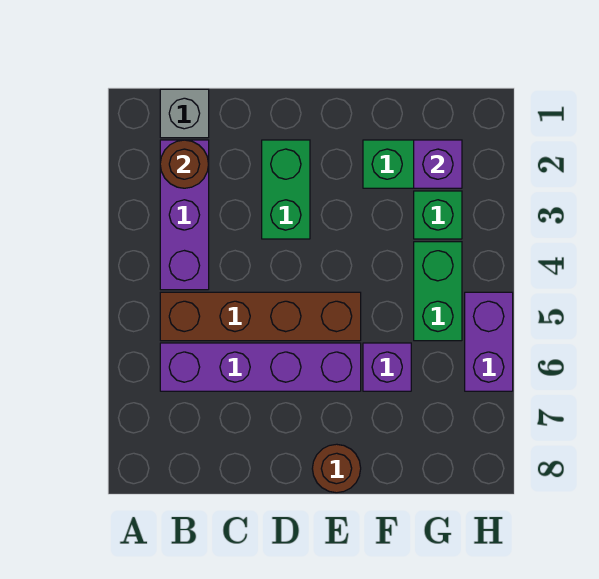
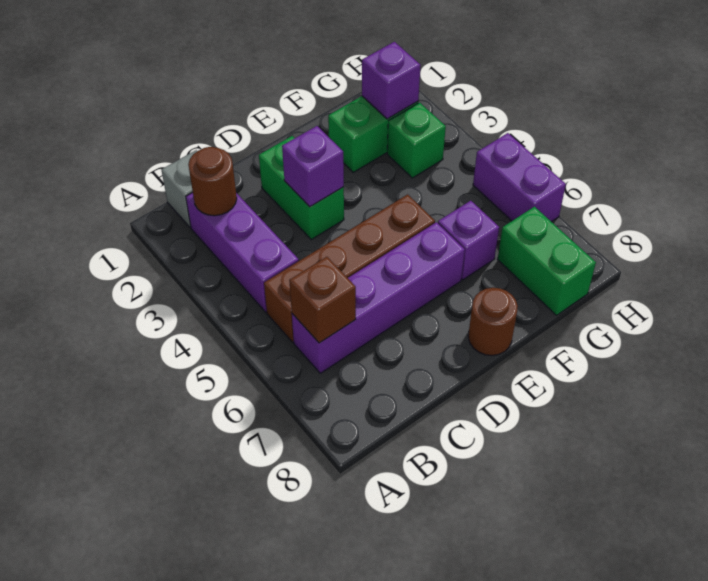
none -> brown 1x1 brick [289,257,356,343]
none -> purple 1x1 brick [282,126,344,207]
green 1x2 brick [414,242,462,341] -> green 1x2 brick moved to [498,206,596,315]

